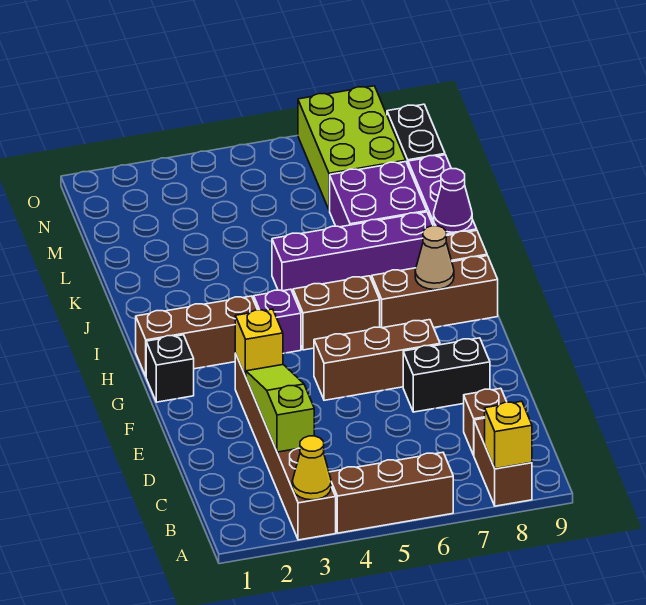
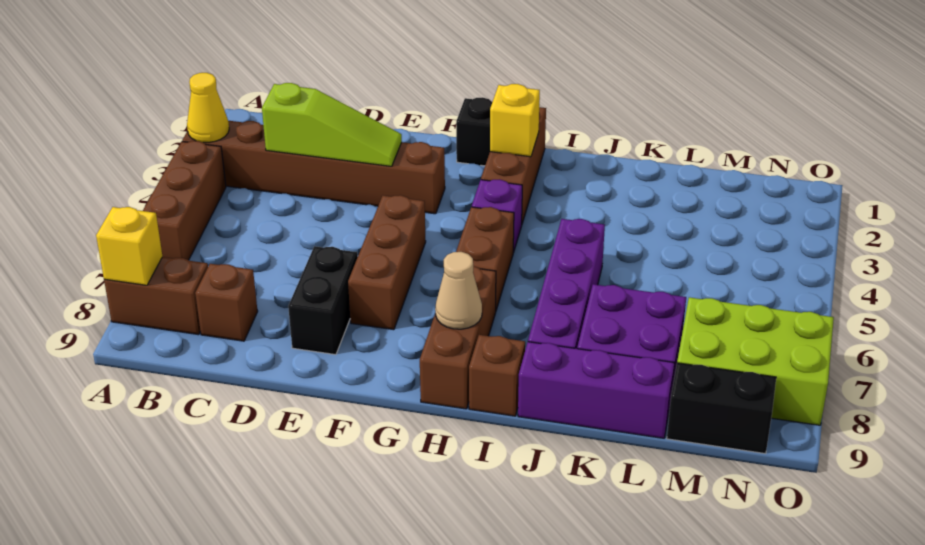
yellow 1x1 brick [235,309,283,376] -> yellow 1x1 brick moved to [490,84,540,157]
purple 1x1 cone [434,169,472,232] -> none

